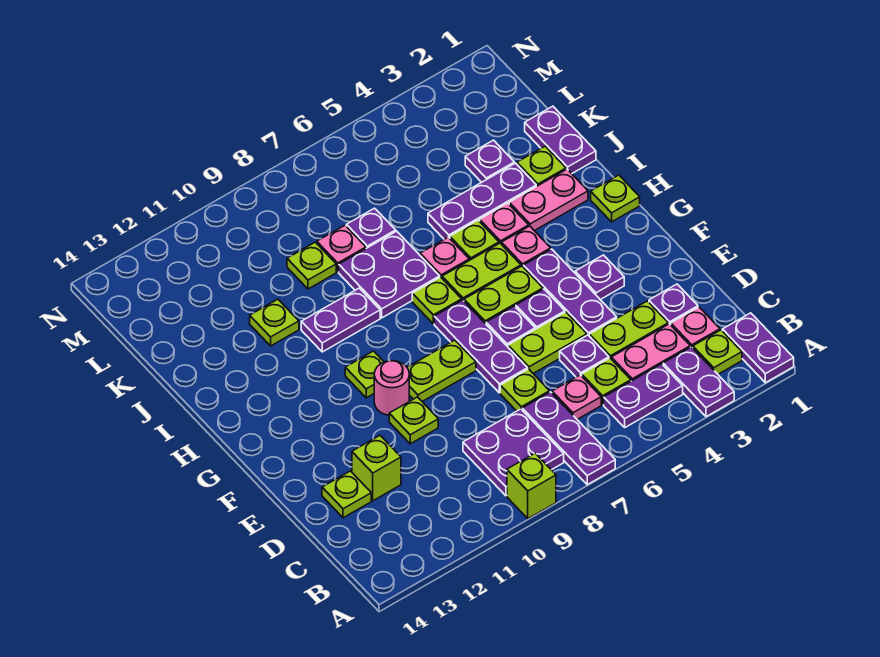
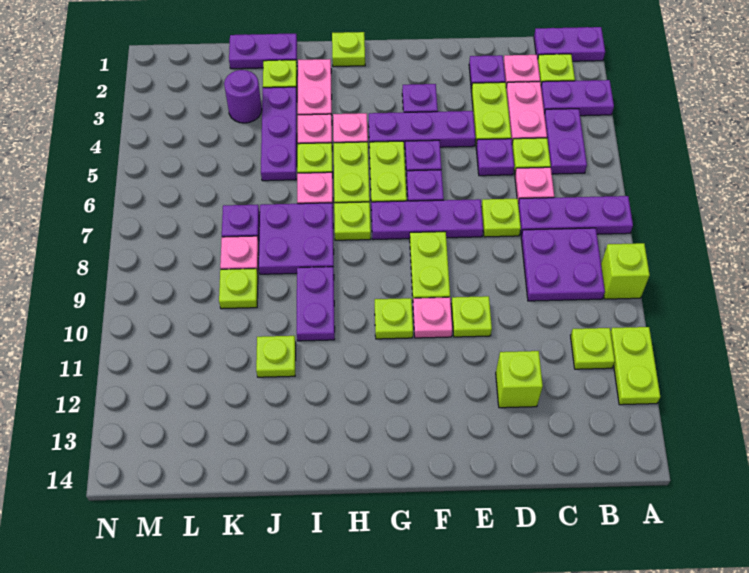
lime 1x1 plate [322,471,371,518] -> lime 1x1 plate moved to [571,328,615,369]
lime 1x2 plate [508,312,587,373] -> lime 1x2 plate moved to [611,327,660,405]
pink 1x1 round brick [374,361,409,415] -> pink 1x1 plate [413,297,453,338]
purple 1x1 plate [465,140,514,182] -> purple 1x1 round brick [224,70,262,123]

